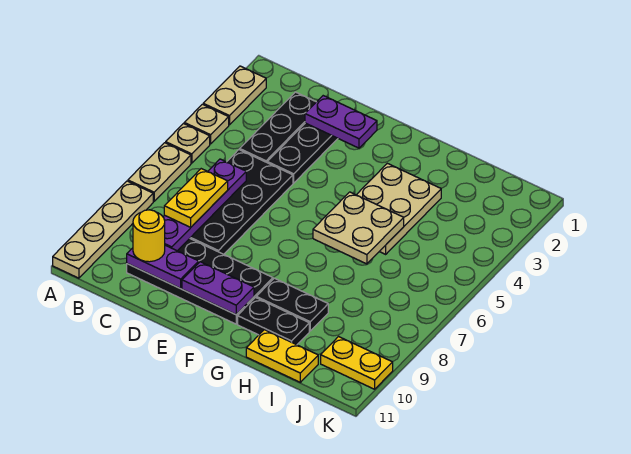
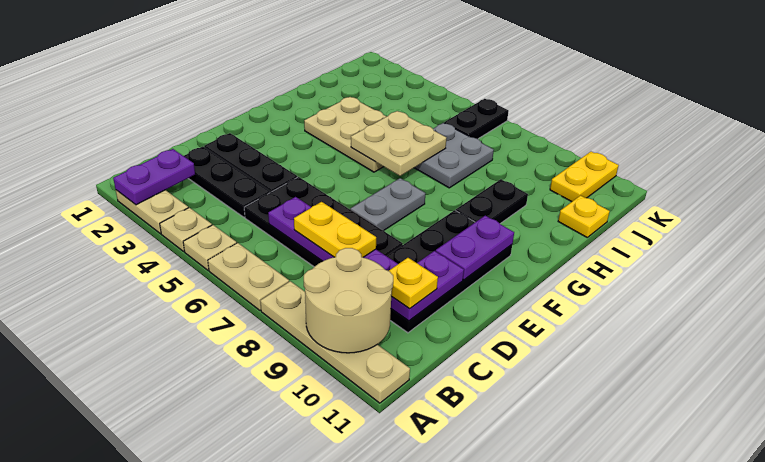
none -> tan 2x2 round brick [304,248,393,353]
yellow 1x1 round brick [133,210,165,262] -> yellow 1x1 plate [389,258,438,308]
purple 1x2 plate [305,96,377,148] -> purple 1x2 plate moved to [113,149,195,205]
none -> grey 1x2 plate [350,178,426,231]
black 1x2 plate [238,298,309,345] -> black 1x2 plate moved to [444,99,509,139]
none -> grey 2x2 plate [414,123,494,188]
yellow 1x2 plate [246,330,318,382] -> yellow 1x1 plate [558,196,610,237]

